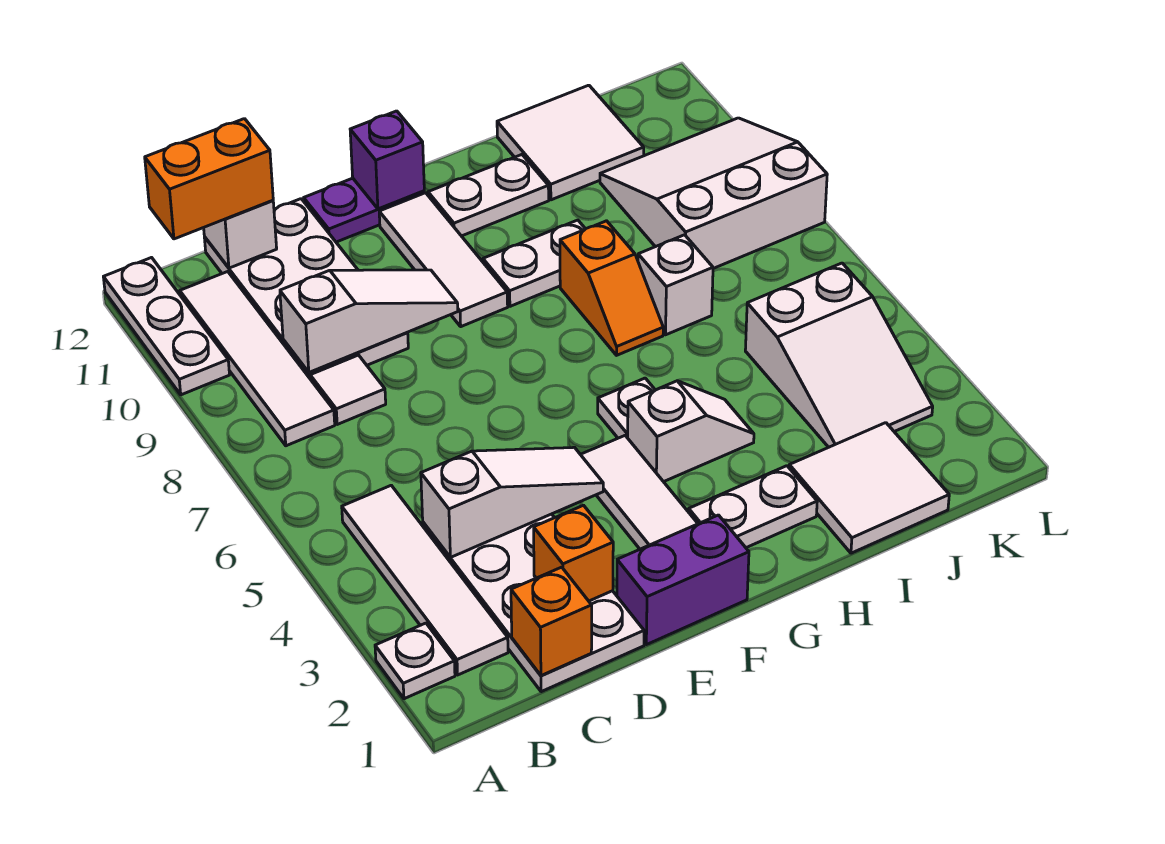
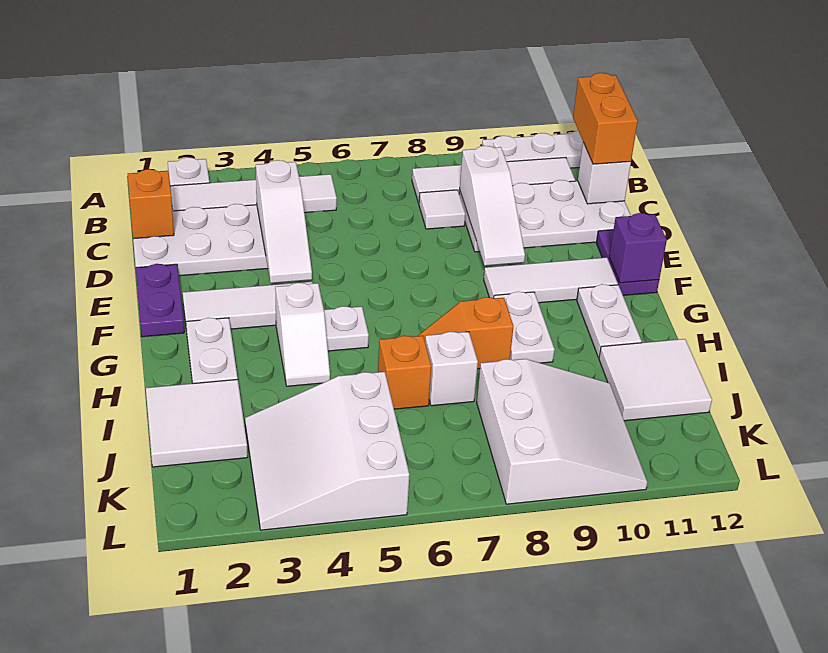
orange 1x1 brick [534,505,613,601] -> orange 1x1 brick moved to [378,336,431,409]
purple 1x2 brick [617,515,749,645] -> purple 1x2 plate [136,264,184,337]
white 2x3 slope [745,263,933,447] -> white 3x3 slope [245,372,409,530]

